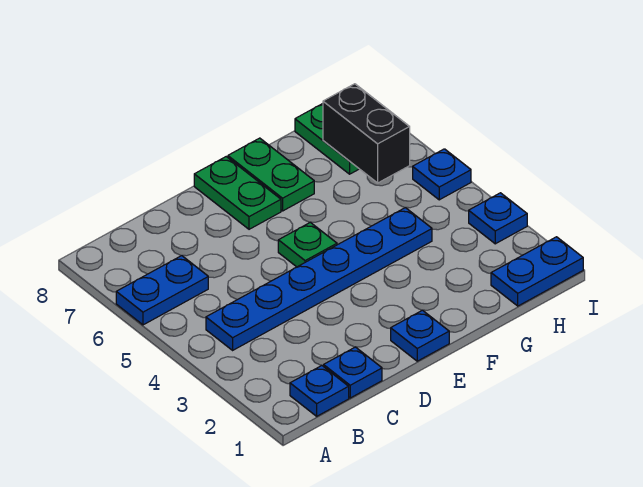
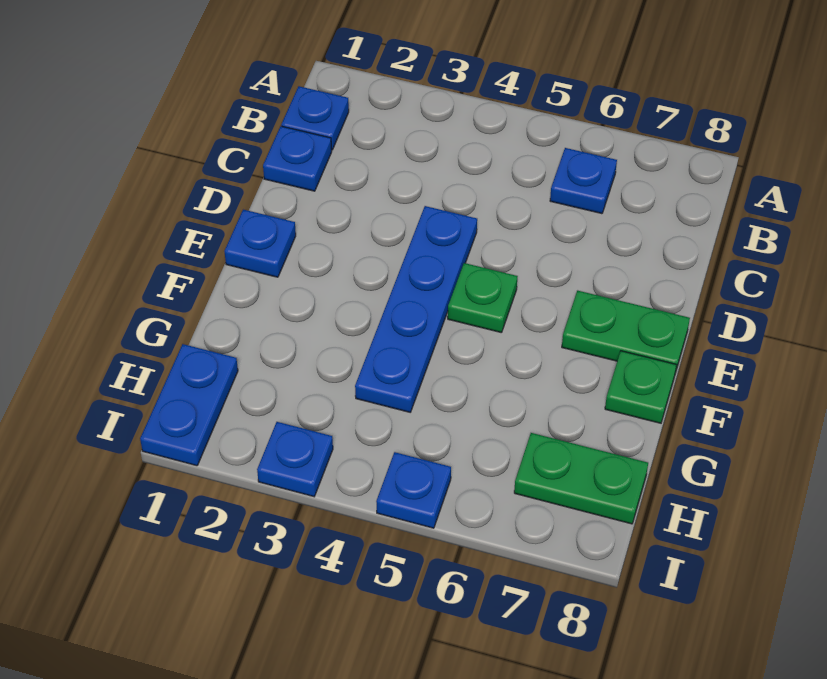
blue 1x2 plate [116,256,208,325] -> blue 1x1 plate [550,148,617,214]
blue 1x6 plate [206,208,432,350] -> blue 1x4 plate [355,206,477,412]
green 1x2 plate [228,138,314,211] -> green 1x1 plate [605,351,676,423]
black 1x2 brick [323,84,410,183] -> none

